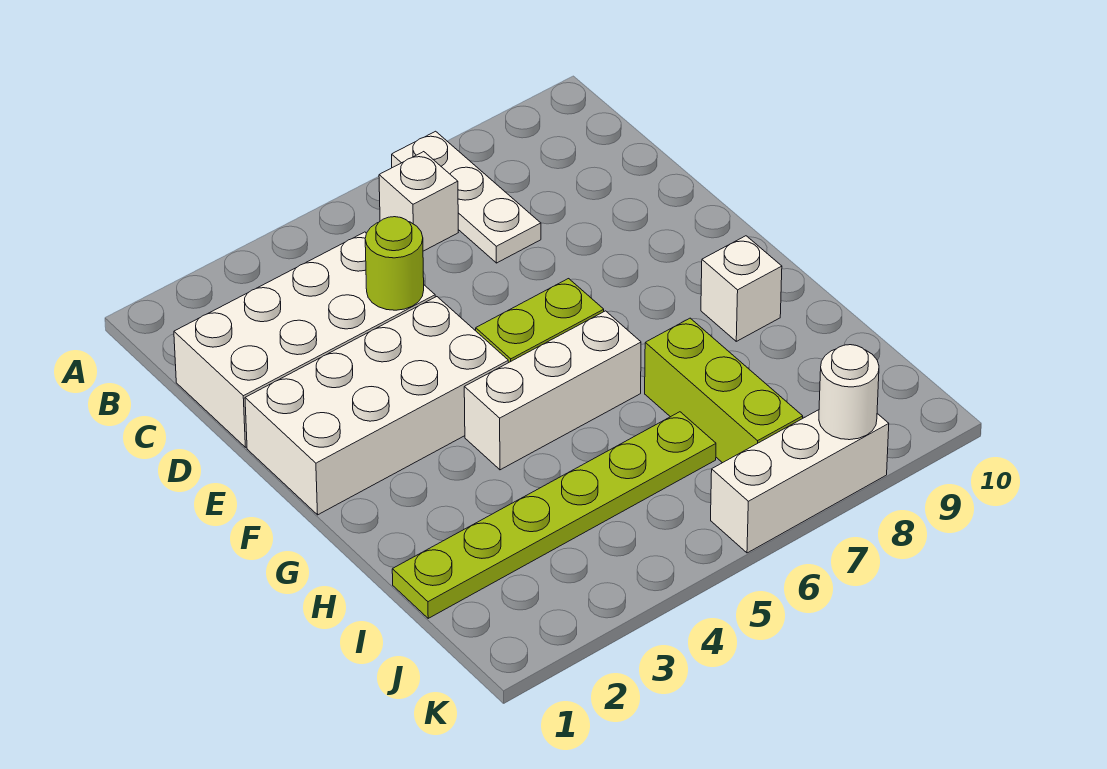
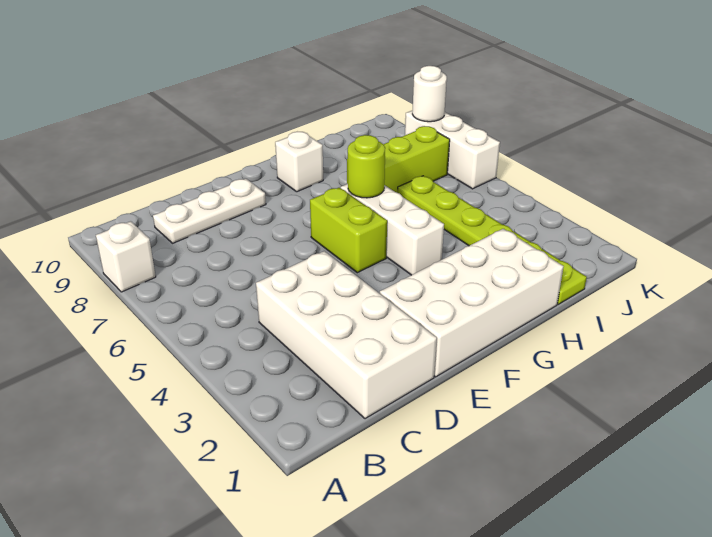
white 1x3 plate [392,131,541,263] -> white 1x3 plate moved to [153,179,266,243]
white 1x1 brick [379,152,458,251] -> white 1x1 brick moved to [96,221,156,292]
lime 1x1 round brick [365,217,424,310] -> lime 1x1 round brick moved to [348,135,385,198]
white 2x4 brick [245,297,508,515] -> white 2x4 brick turned to [380,229,564,377]

